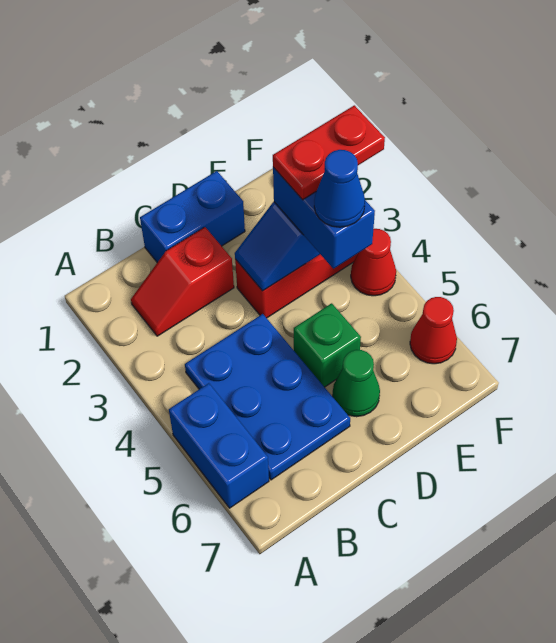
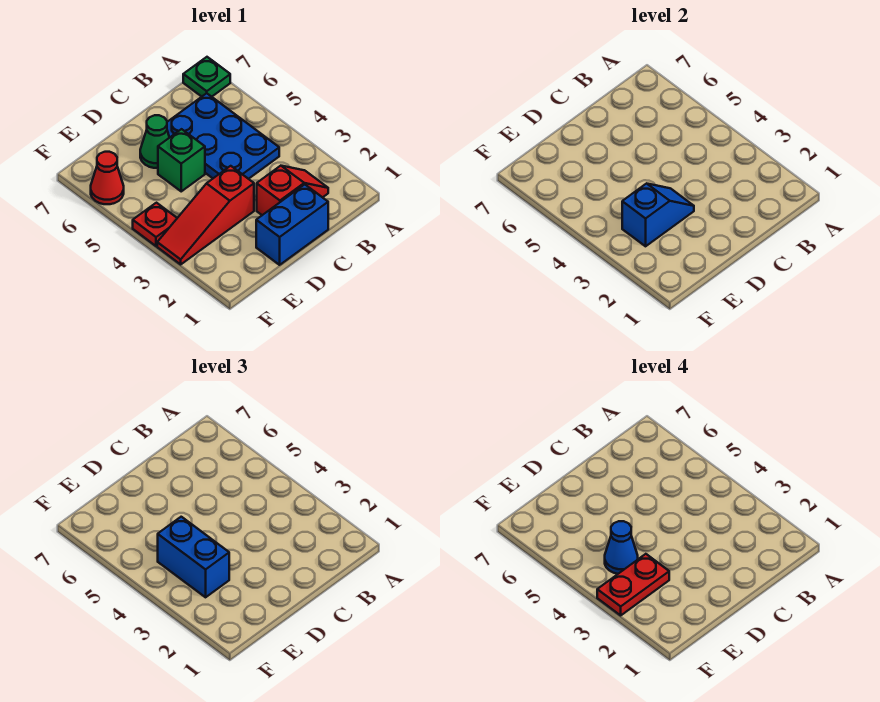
blue 1x2 brick [169,383,269,508] -> none
none -> green 1x1 plate [183,57,230,97]
red 1x1 cone [351,229,396,296] -> red 1x1 plate [133,203,177,246]

